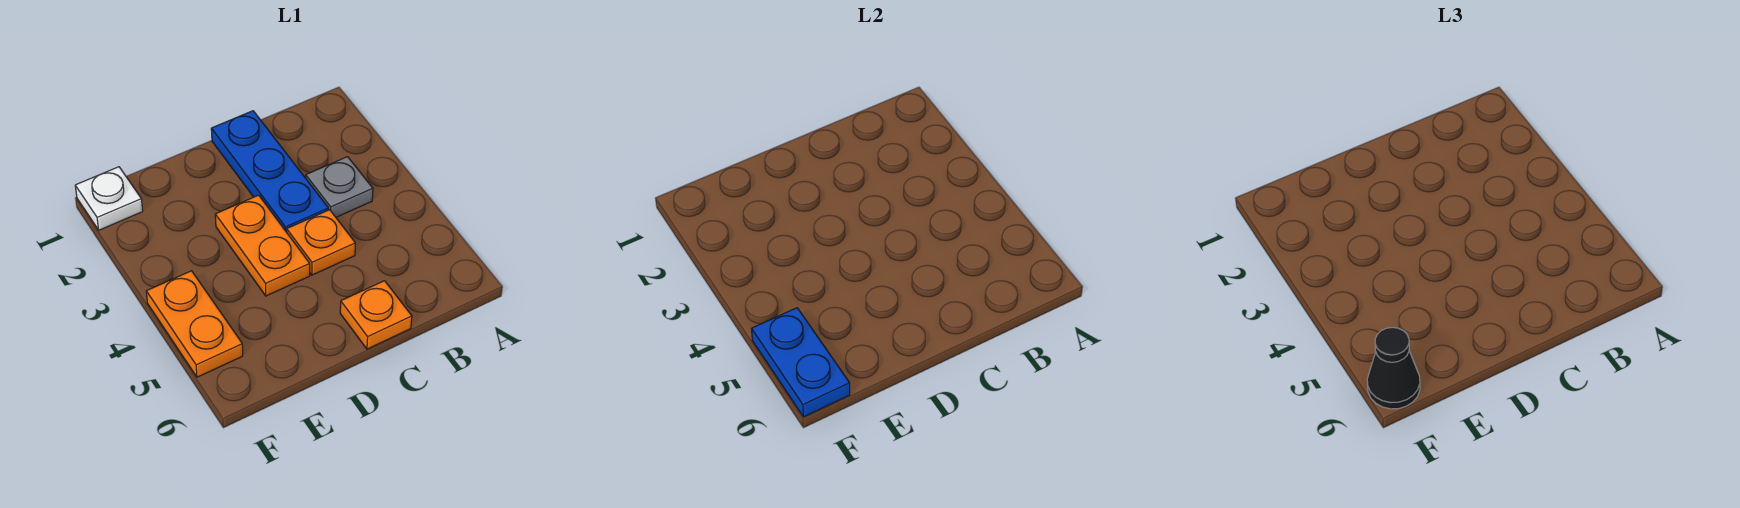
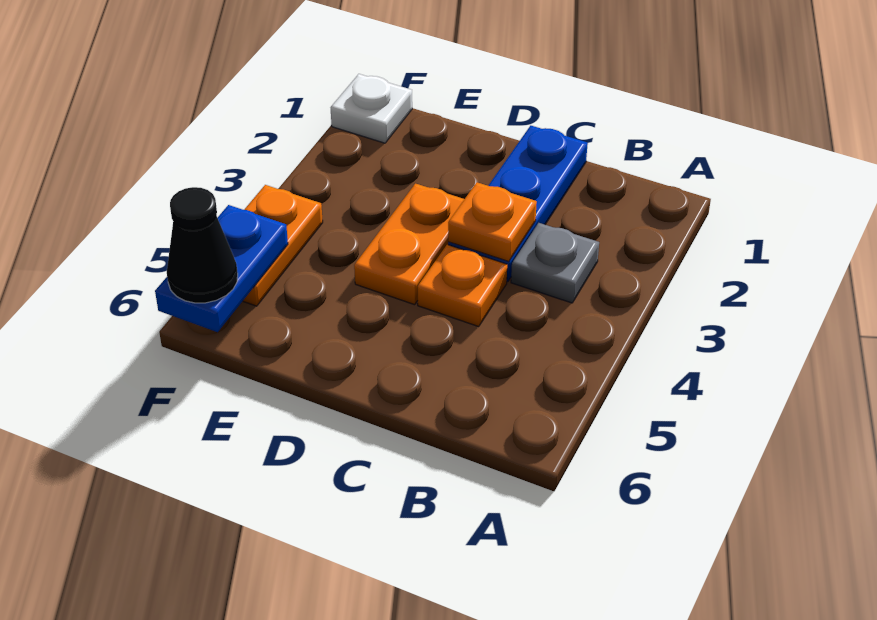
orange 1x1 plate [340,281,412,349] -> orange 1x1 plate moved to [448,182,537,262]

